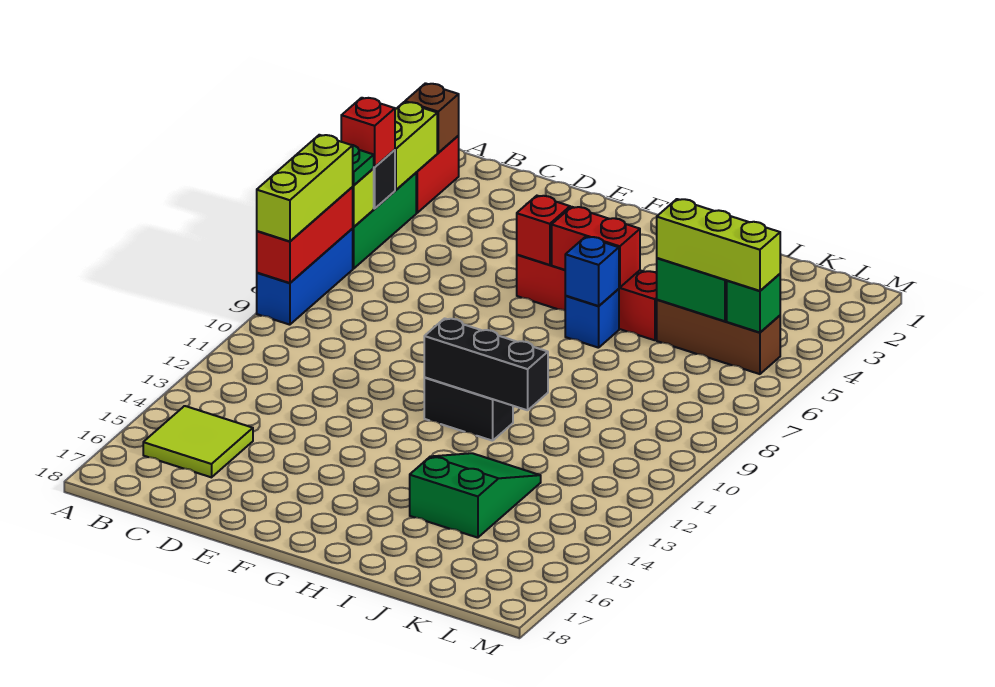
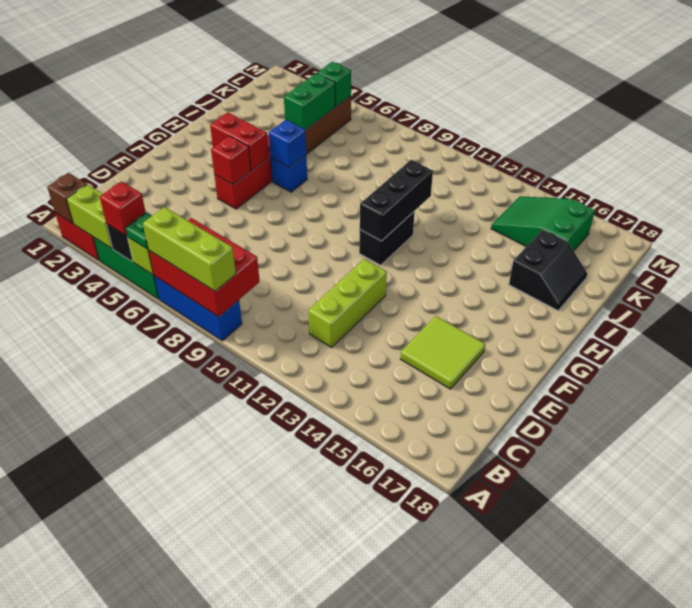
red 1x3 brick [257,187,353,283] -> red 2x3 brick [149,218,260,317]
lime 2x2 tile [143,406,253,477] -> lime 2x2 tile moved to [400,316,485,389]
red 1x2 brick [552,207,640,287] -> red 1x2 brick turned to [210,112,269,170]
green 2x3 slope [410,453,541,538] -> green 2x3 slope moved to [491,196,595,251]
none -> black 2x2 slope [509,230,587,310]
lime 1x3 brick [657,199,780,291] -> lime 1x3 brick moved to [308,259,387,347]

